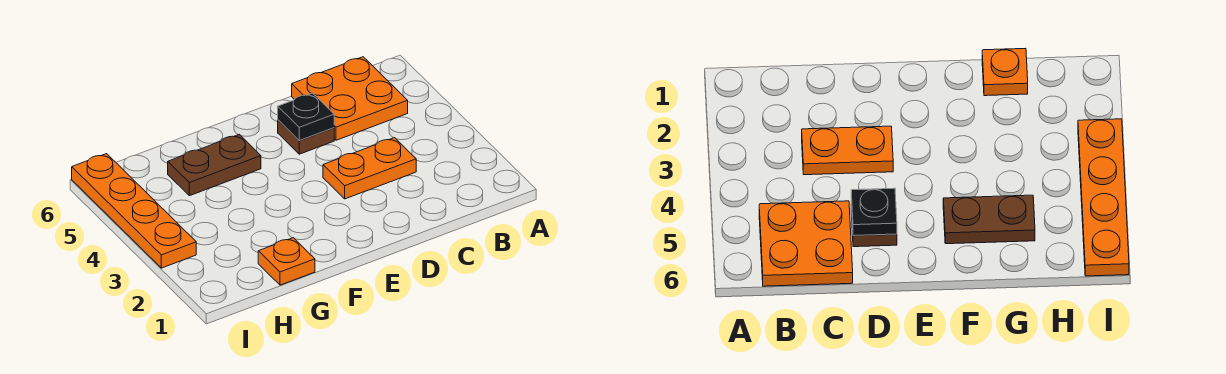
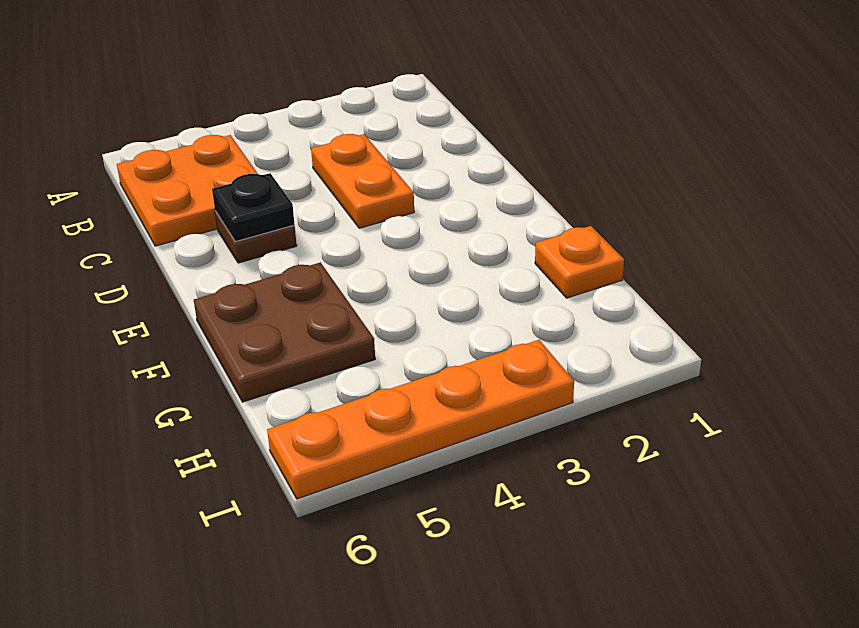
brown 1x2 plate [168,135,261,196] -> brown 2x2 plate [194,262,375,402]

